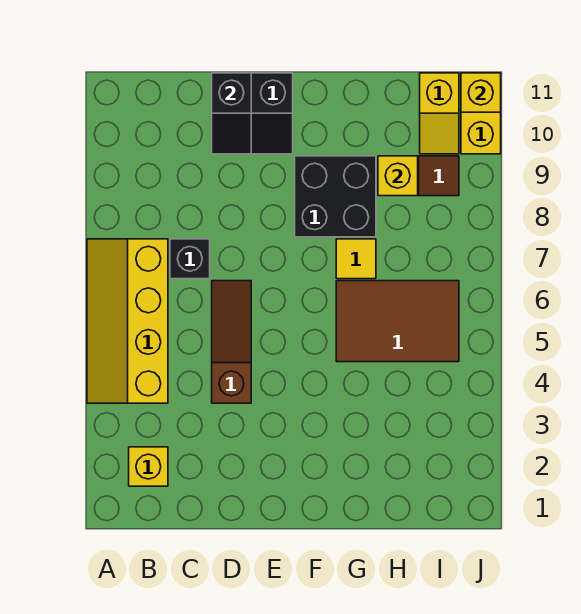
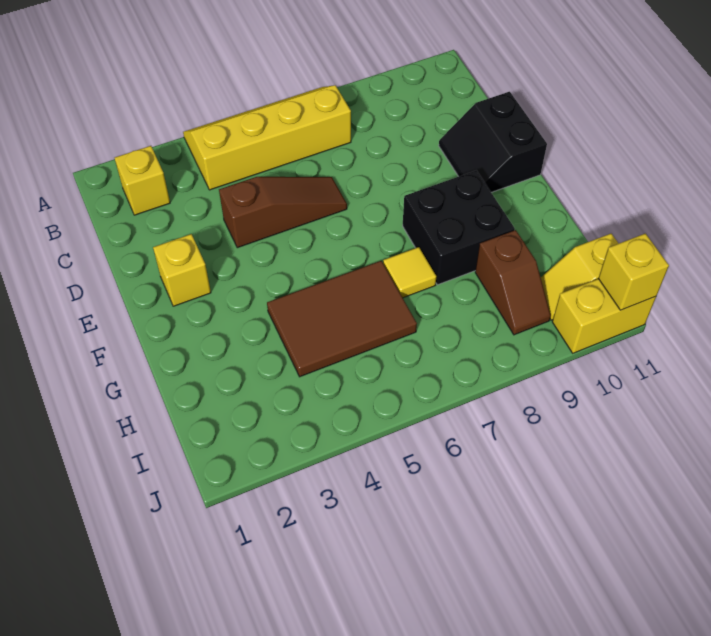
black 1x1 brick [170,239,210,279] -> none
black 1x2 slope [212,73,251,154] -> none
brown 2x3 tile [336,281,459,362] -> brown 2x3 tile turned to [267,261,417,377]
yellow 1x1 brick [378,156,418,196] -> yellow 1x1 brick moved to [153,234,211,306]

